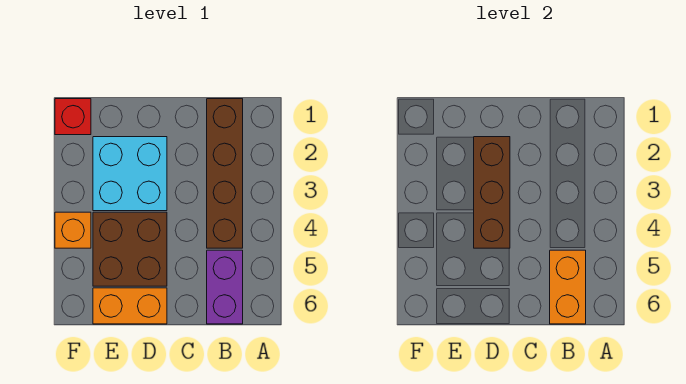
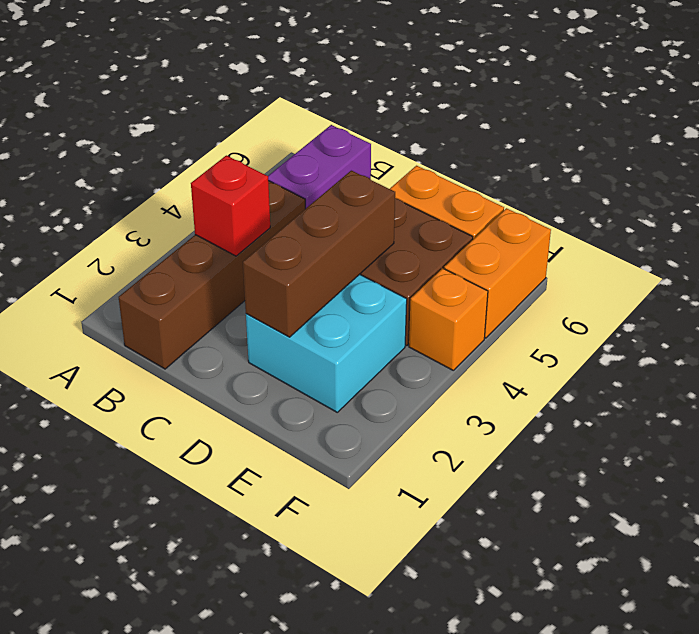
orange 1x2 brick [550,250,586,324] -> orange 1x2 brick moved to [444,208,551,338]
red 1x1 brick [55,99,91,135] -> red 1x1 brick moved to [191,155,270,256]

